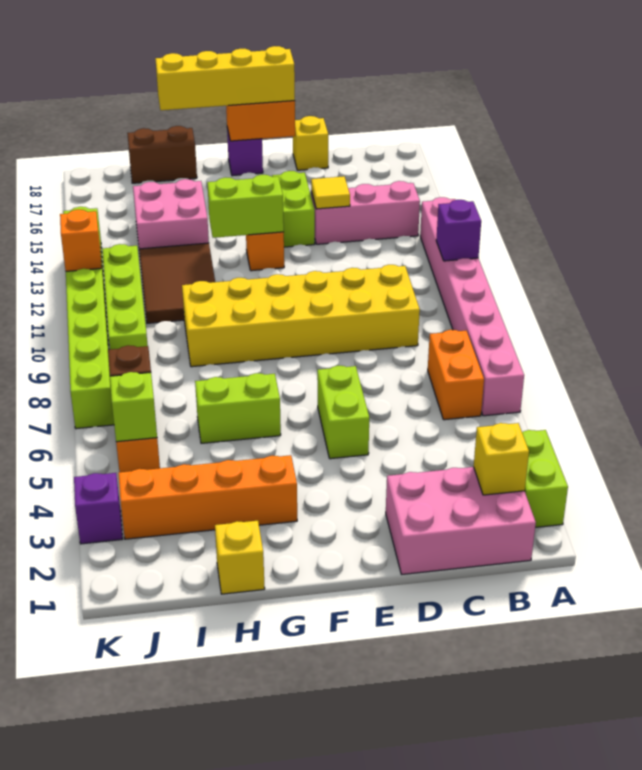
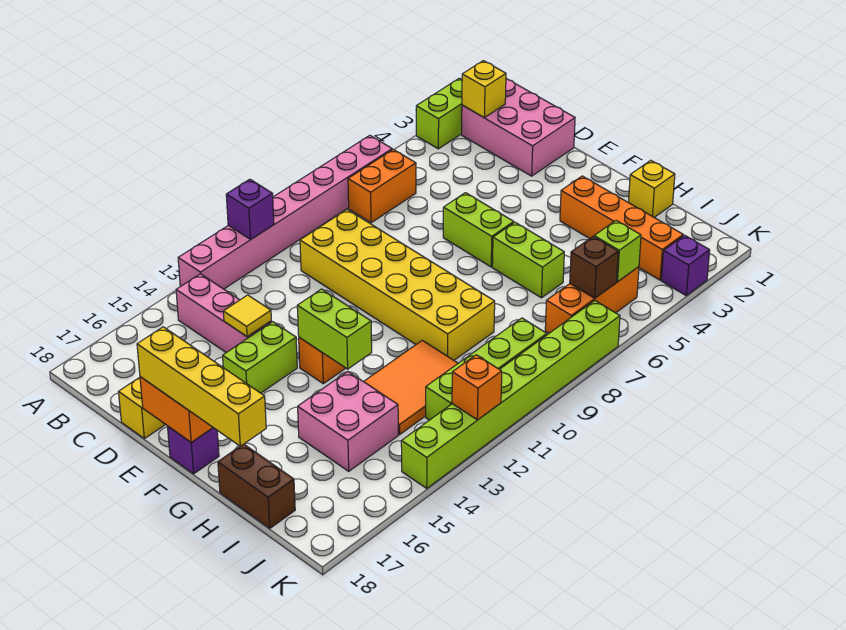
lime 1x2 brick [317,366,369,459] -> lime 1x2 brick turned to [443,193,514,267]
brown 2x3 tile [139,243,215,323] -> orange 2x3 tile [364,340,458,435]

